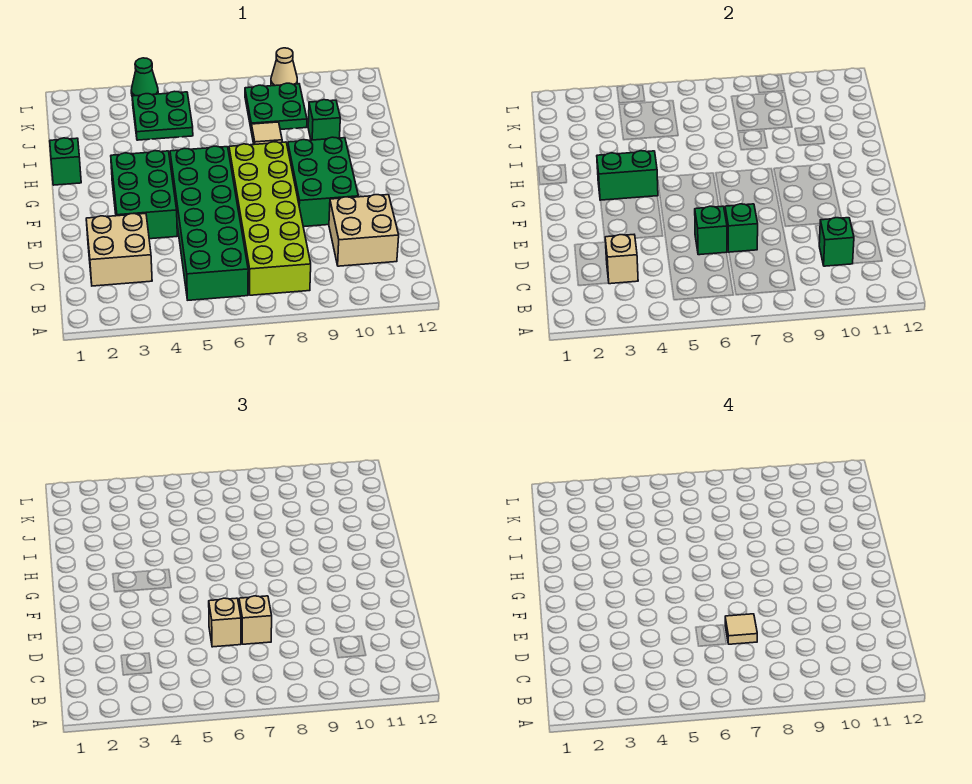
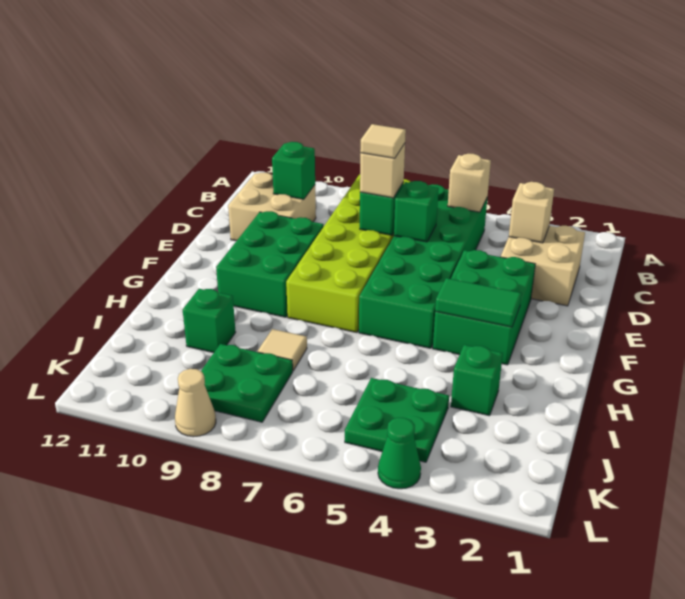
tan 1x1 brick [209,598,241,647] -> tan 1x1 brick moved to [448,154,491,212]
green 1x2 brick [597,151,658,200] -> green 1x2 tile [435,278,522,327]
green 1x1 brick [50,138,81,185] -> green 1x1 brick moved to [451,345,503,416]

